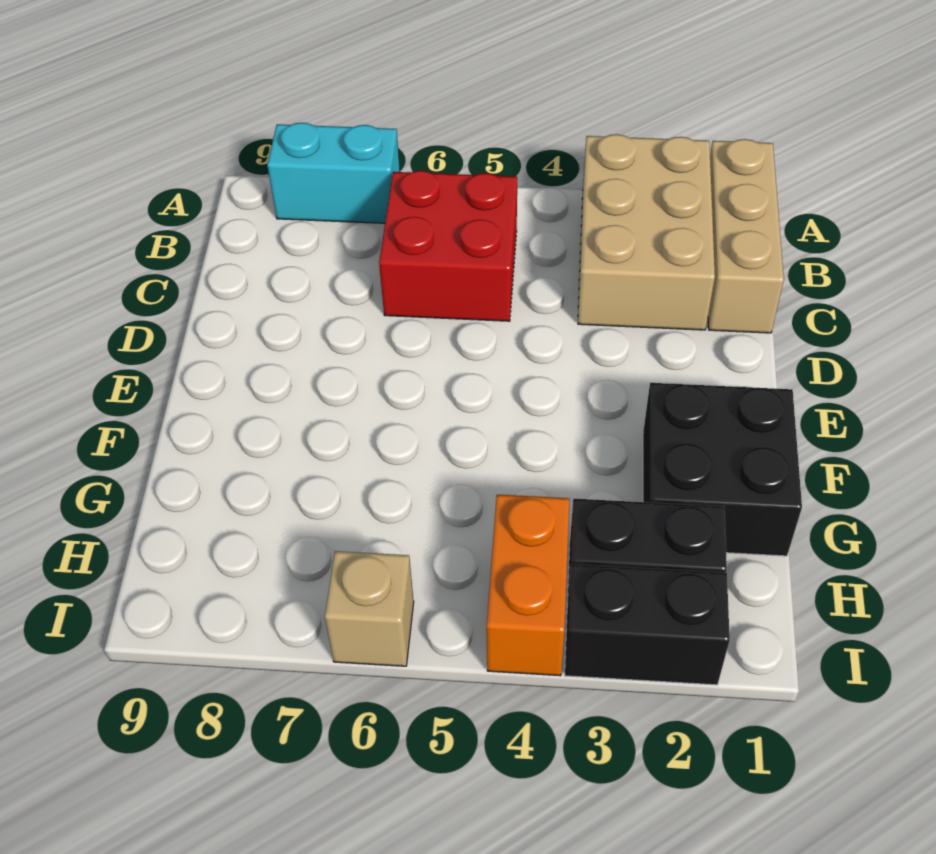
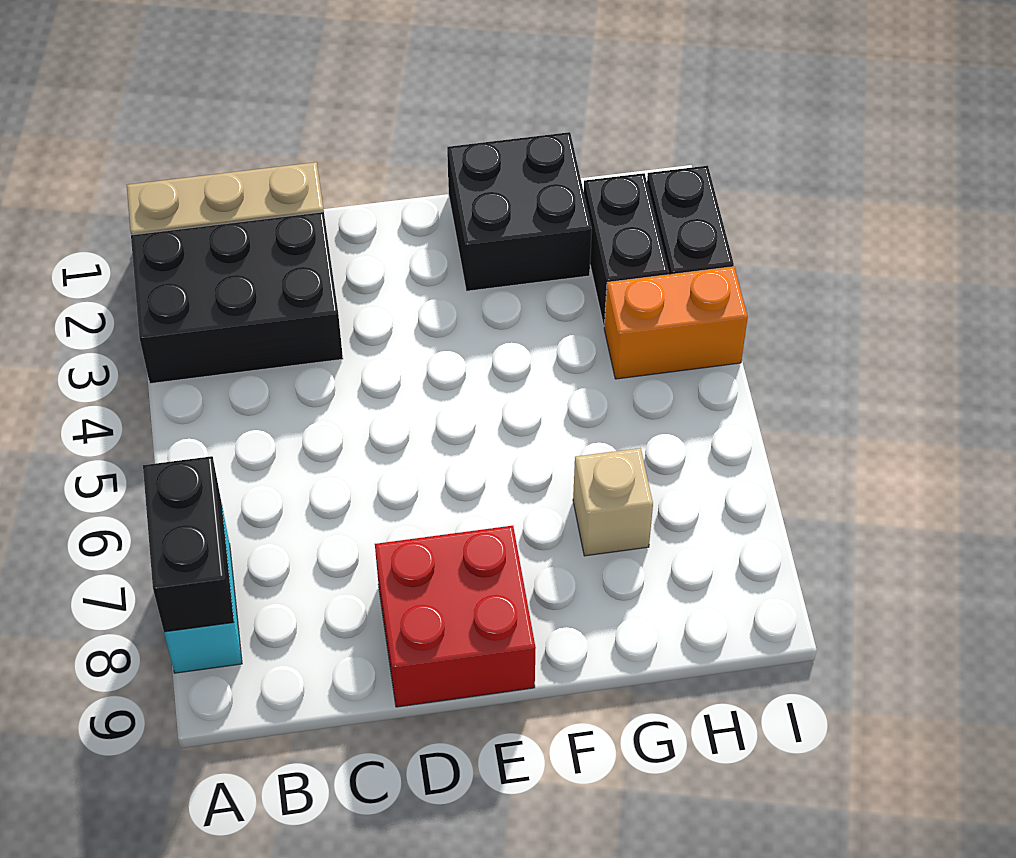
tan 2x3 brick [578,134,715,330] -> black 2x3 brick [131,212,343,384]
none -> black 1x2 brick [143,456,234,632]
red 2x2 brick [379,171,517,321] -> red 2x2 brick moved to [375,526,536,707]
tan 1x1 brick [325,551,414,666] -> tan 1x1 brick moved to [573,448,653,556]

